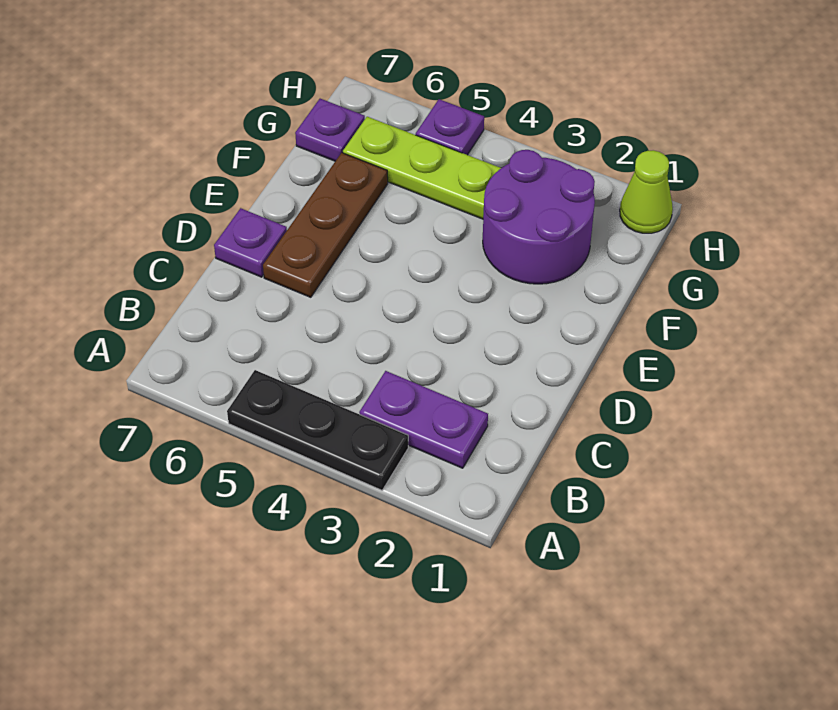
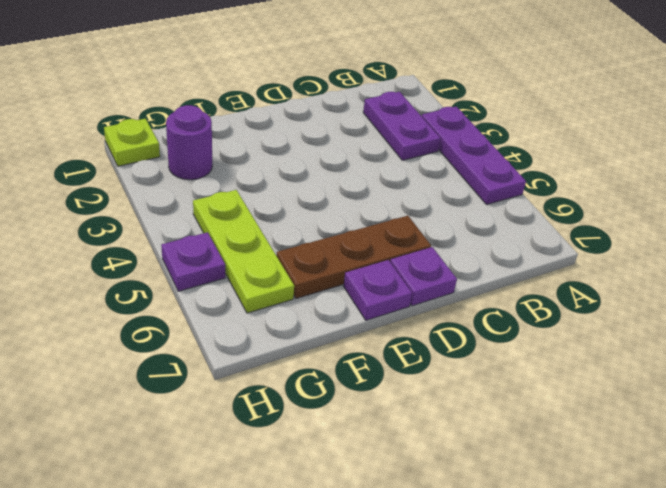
black 1x3 plate [227,370,408,490] -> purple 1x3 plate [422,107,526,204]
purple 2x2 round brick [483,150,595,284] -> purple 1x1 round brick [166,105,212,180]
purple 1x1 plate [295,99,365,161] -> purple 1x1 plate moved to [343,260,412,320]
lime 1x1 cone [620,150,673,233] -> lime 1x1 plate [104,119,160,166]

